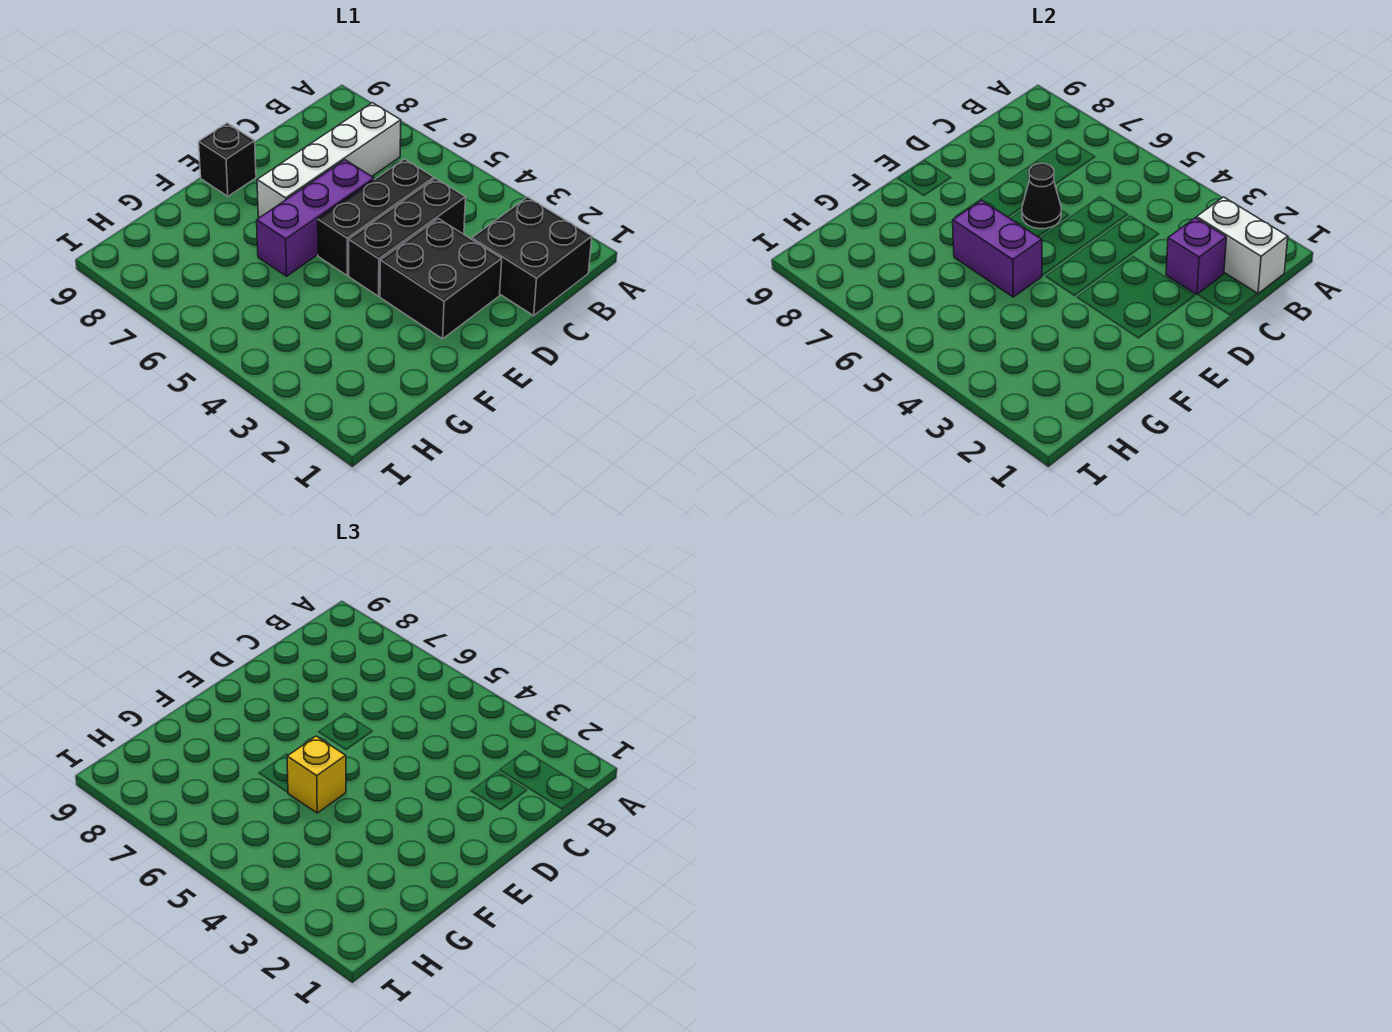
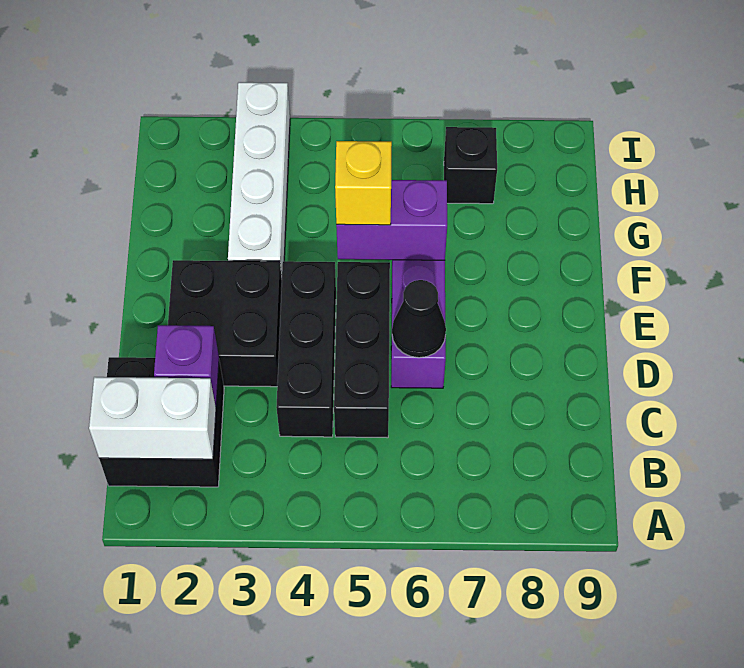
white 1x4 brick [257,103,401,218] -> white 1x4 brick moved to [228,82,290,278]
black 1x1 brick [199,123,256,196] -> black 1x1 brick moved to [444,127,497,204]

